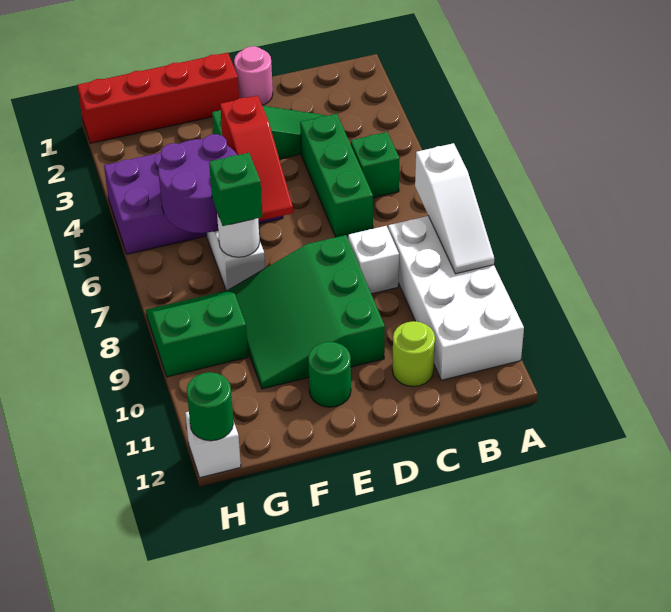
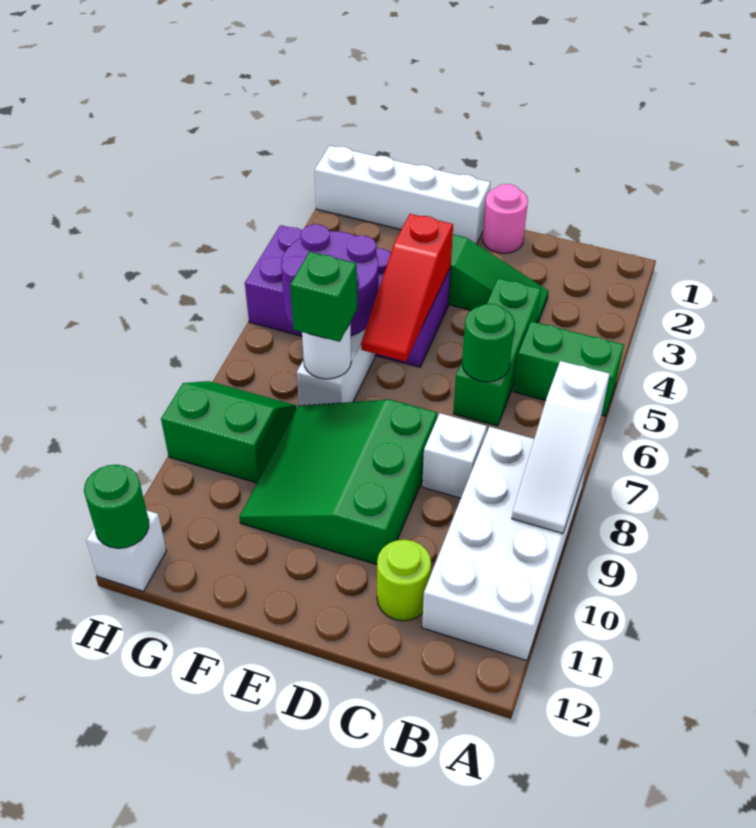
green 1x1 brick [351,132,400,198] -> green 1x2 brick [514,321,624,416]
red 1x4 brick [78,53,239,143] -> white 1x4 brick [315,146,490,244]
green 1x1 round brick [308,342,351,407] -> green 1x1 round brick moved to [462,304,515,382]

